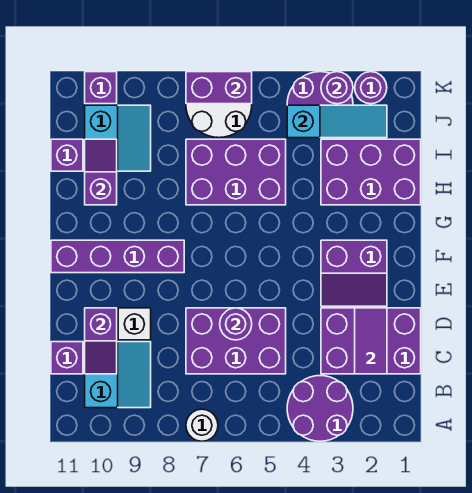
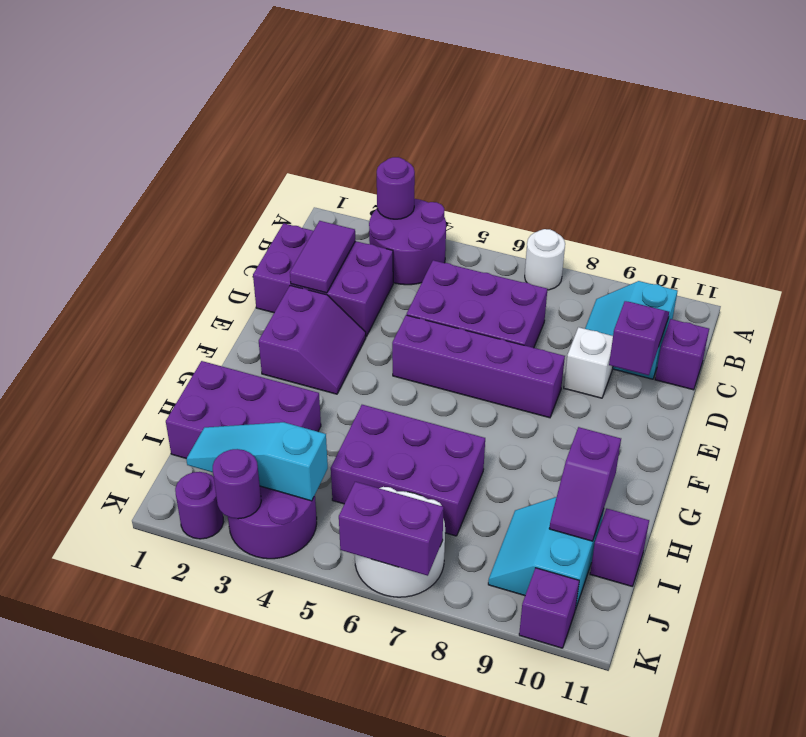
purple 1x1 round brick [220,308,252,340] -> purple 1x1 round brick moved to [377,157,415,219]
purple 2x2 slope [321,240,387,306] -> purple 2x2 slope turned to [259,285,366,394]
purple 1x4 brick [51,240,184,273] -> purple 1x4 brick moved to [392,315,565,418]

